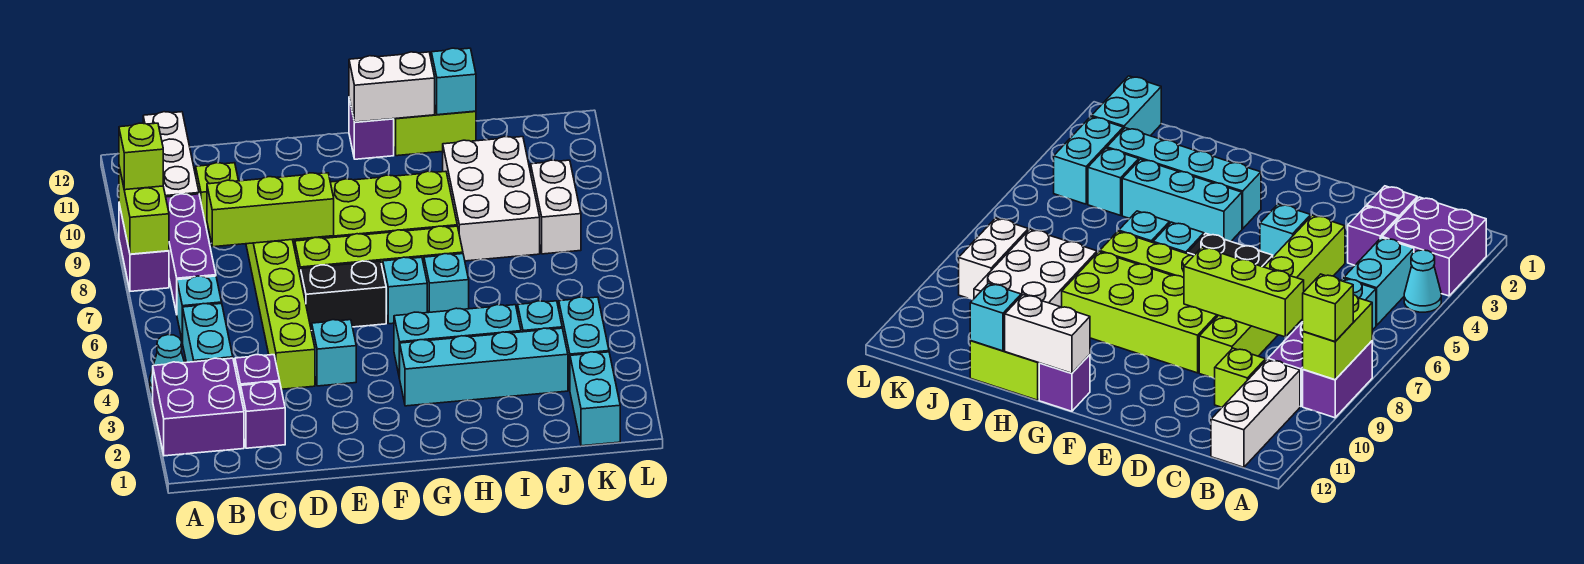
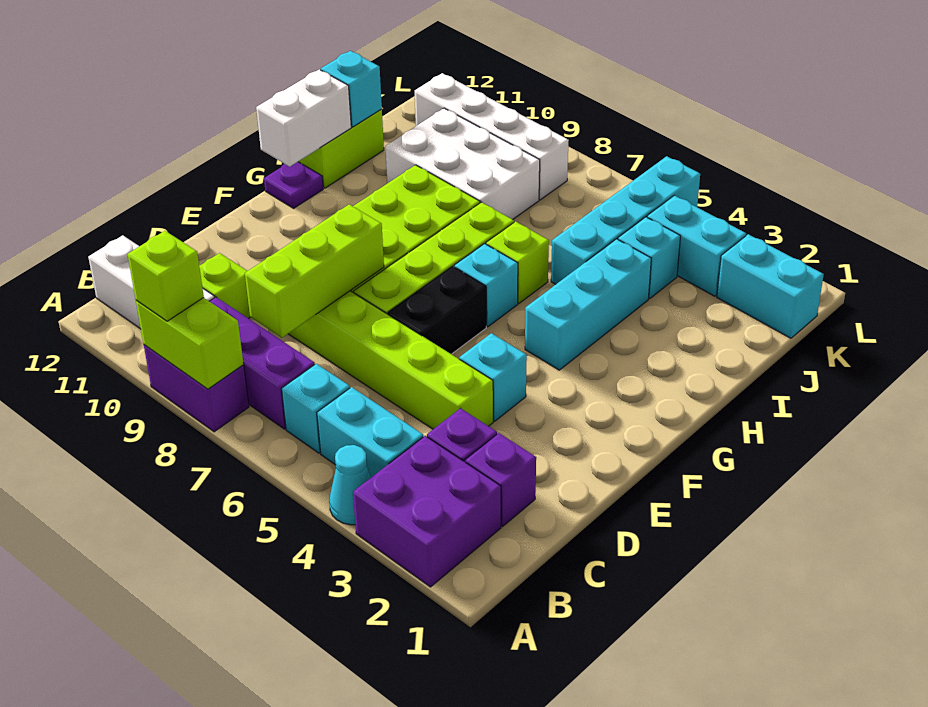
cyan 1x4 brick [400,328,568,406] -> cyan 1x4 brick moved to [551,156,700,284]
purple 1x1 brick [349,99,394,159] -> purple 1x1 plate [264,162,323,208]
cyan 1x1 brick [424,254,469,313] -> lime 1x1 brick [486,221,549,303]
white 1x2 brick [531,160,581,254] -> white 1x4 brick [415,73,569,200]

